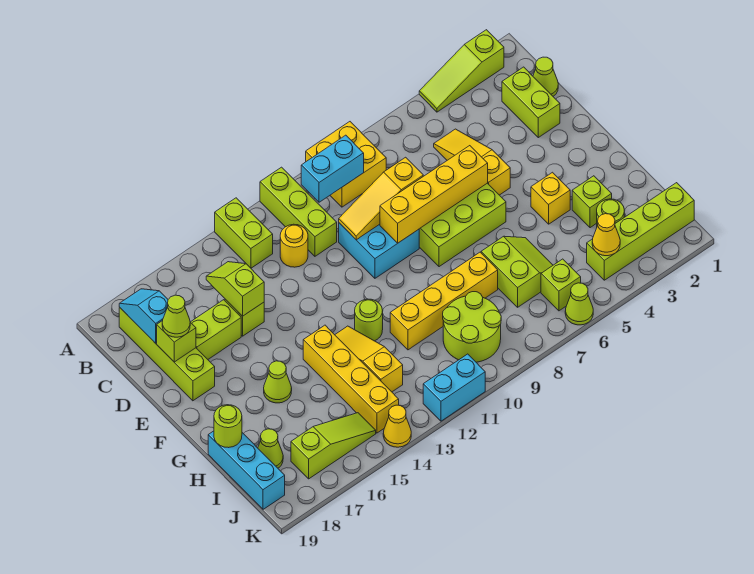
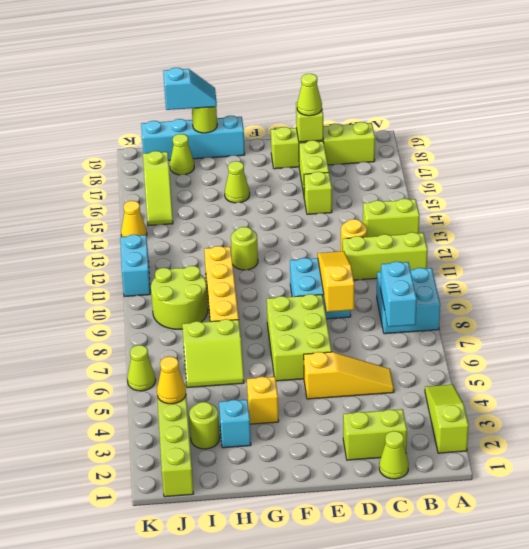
yellow 2x2 brick [306,122,386,207] -> cyan 2x2 brick [377,268,440,334]
cyan 1x2 brick [301,135,364,202] -> cyan 1x2 brick moved to [381,261,417,327]
cyan 1x2 slope [119,289,168,343] -> cyan 1x2 slope moved to [163,68,217,110]
lime 1x2 slope [206,262,264,316] -> none
yellow 1x4 brick [380,146,488,243] -> none
yellow 1x3 slope [335,326,403,392] -> none
yellow 1x4 brick [303,325,399,433] -> none
lime 1x1 brick [572,176,612,228] -> cyan 1x1 brick [219,400,251,448]
cyan 1x3 brick [208,431,285,509] -> cyan 1x4 brick [141,116,245,161]
lime 1x1 brick [541,259,581,311] -> none

